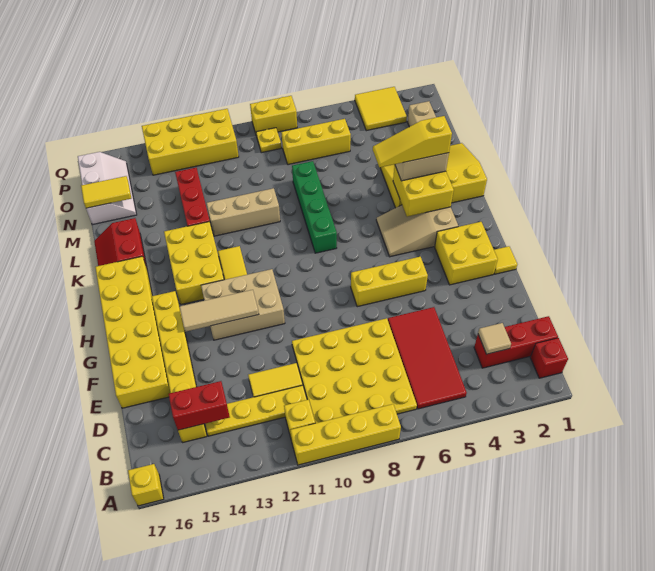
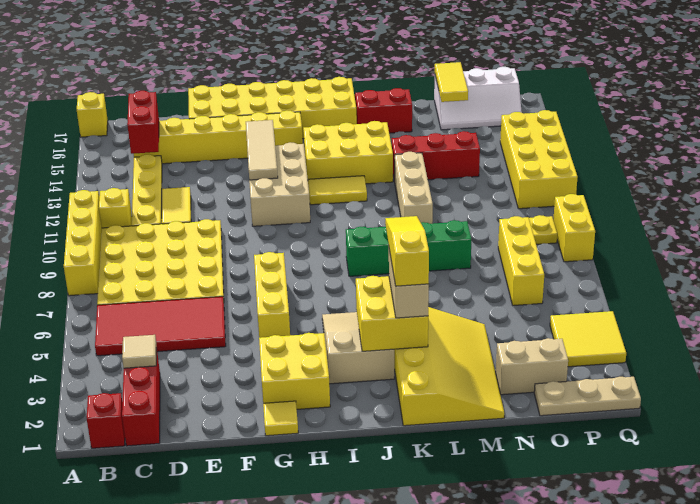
none -> tan 1x3 plate [534,377,641,416]

